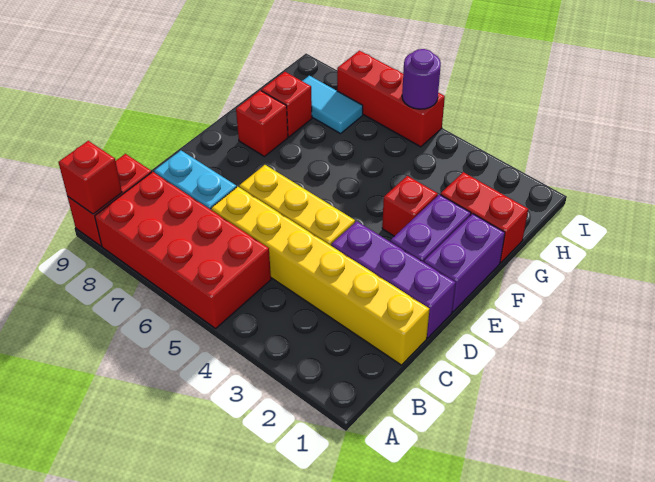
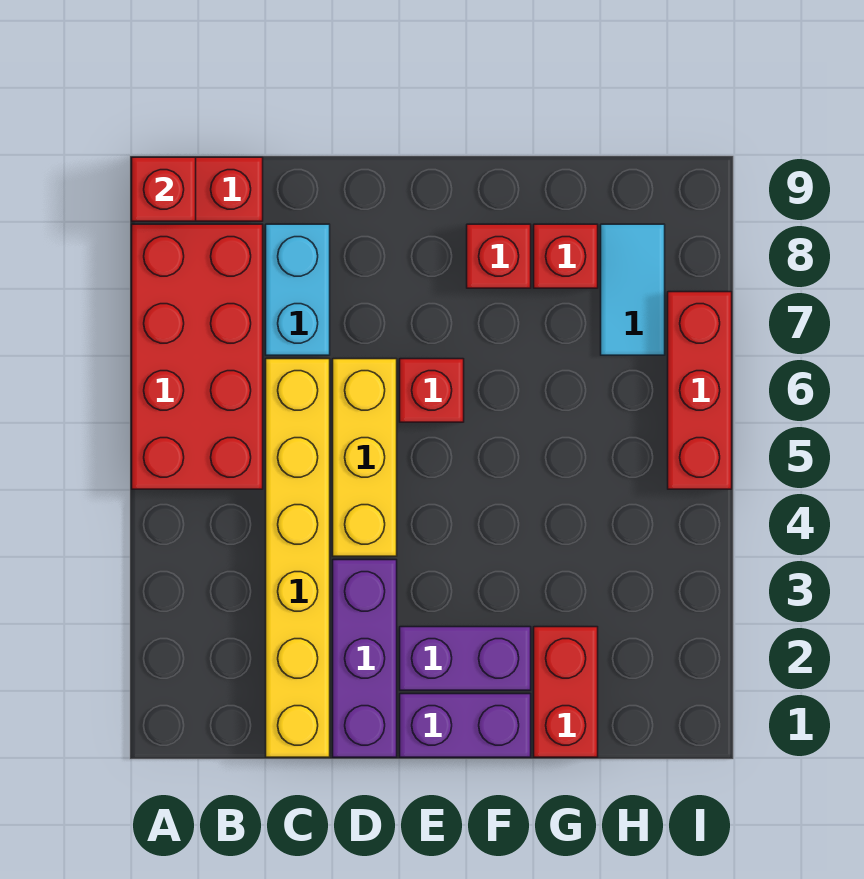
red 1x1 brick [382,176,438,236] -> red 1x1 brick moved to [400,359,464,422]
purple 1x1 round brick [402,49,441,109] -> none

